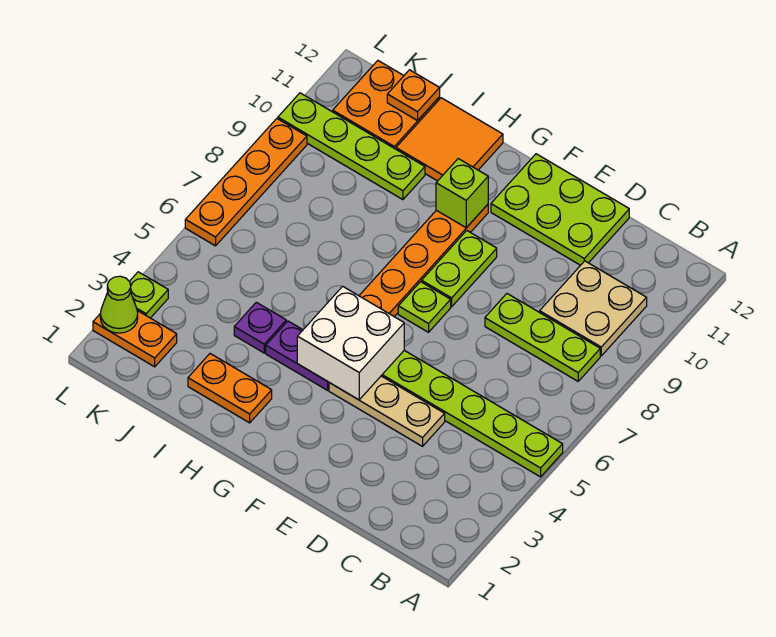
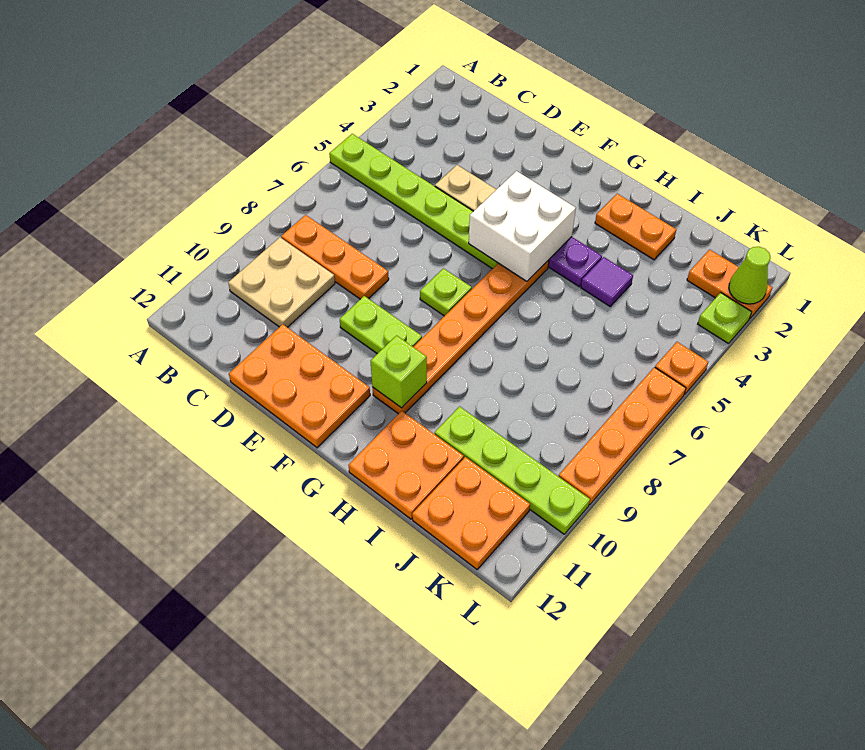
lime 1x3 plate [485,294,600,381] -> orange 1x3 plate [281,215,389,299]
lime 2x3 plate [491,154,629,265] -> orange 2x3 plate [229,324,370,448]
lime 1x2 plate [422,231,497,307] -> lime 1x2 plate turned to [340,296,422,354]
orange 2x2 tile [396,98,503,181] -> orange 2x2 plate [349,411,464,519]
purple 1x1 plate [234,302,286,353] -> purple 1x1 tile [581,257,633,306]
orange 1x1 plate [387,70,440,121] -> orange 1x1 plate moved to [655,342,708,395]

